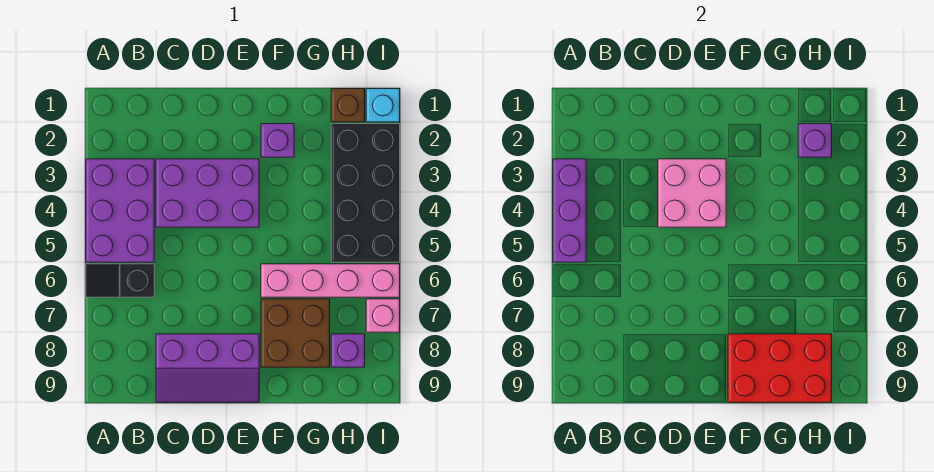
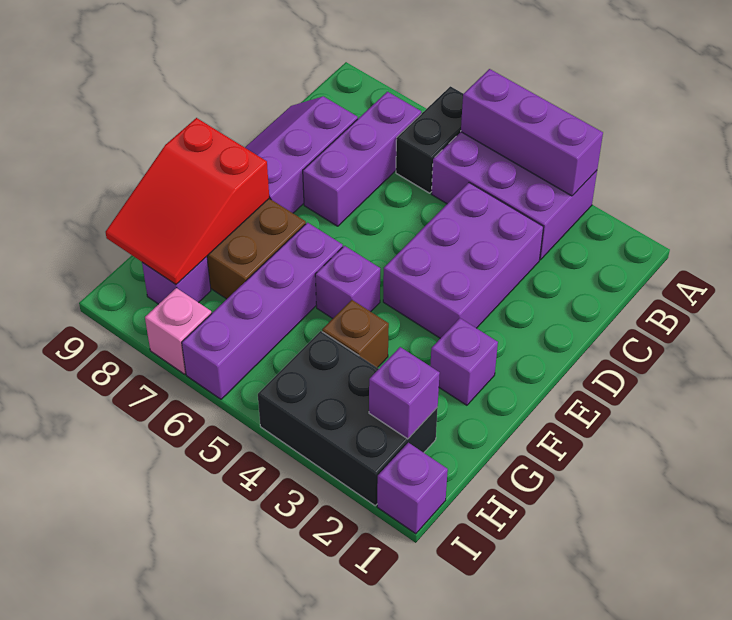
black 1x2 slope [86,264,154,297] -> black 1x2 brick [396,86,463,193]
none -> purple 1x3 brick [303,92,421,226]
pink 2x2 brick [658,159,726,227] -> none
none -> purple 1x1 brick [315,246,380,318]
pink 1x4 brick [261,264,400,297] -> purple 1x4 brick [182,223,343,399]
red 2x3 brick [728,334,832,402] -> red 2x3 slope [106,118,269,284]
brown 1x1 brick [331,89,365,122] -> brown 1x1 brick moved to [322,300,389,368]
black 2x4 brick [331,124,400,262] -> black 2x3 brick [258,331,438,506]
cyan 1x1 brick [366,89,400,122] -> purple 1x1 brick [377,443,448,534]

